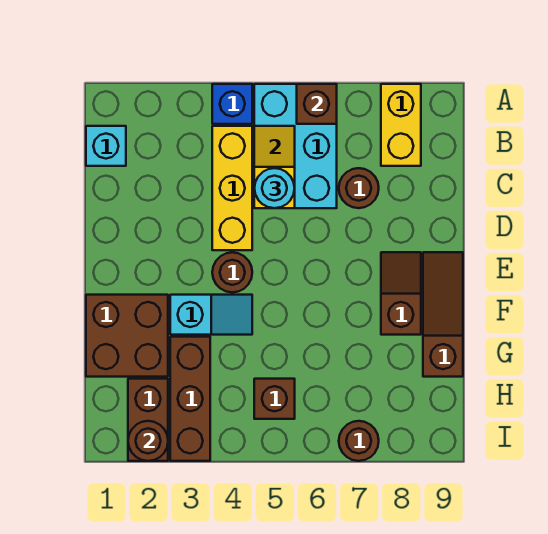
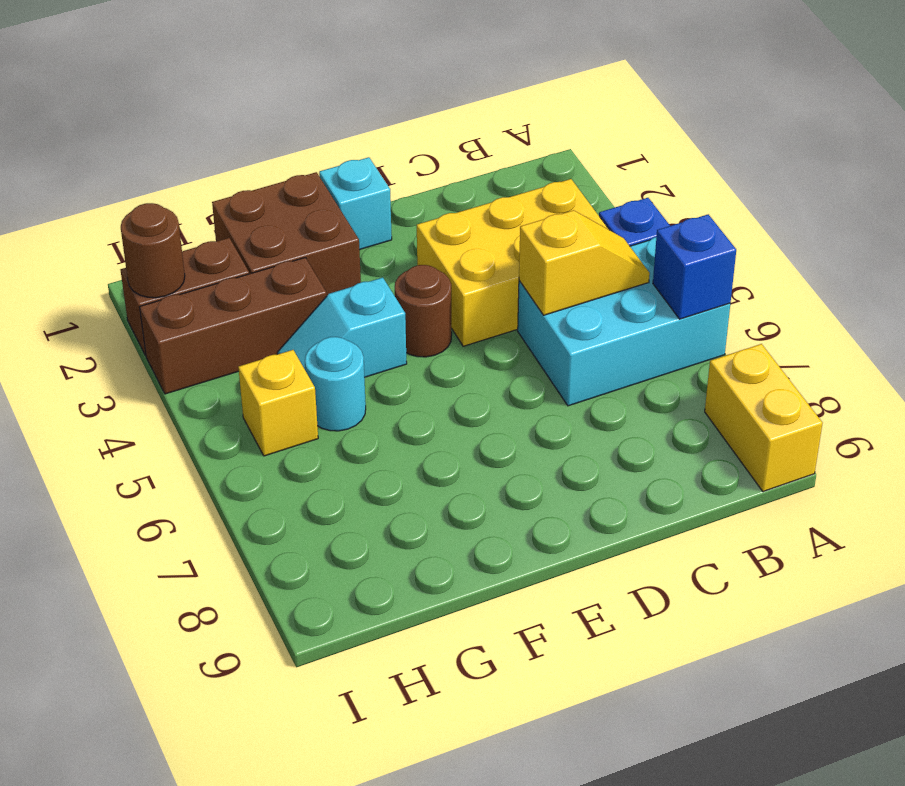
brown 1x1 brick [297,84,337,124] -> blue 1x1 brick [653,214,736,319]
yellow 1x2 brick [381,84,421,166] -> yellow 1x2 brick turned to [705,344,822,492]
cyan 1x1 brick [86,126,126,166] -> cyan 1x1 brick moved to [319,157,392,250]
yellow 1x3 brick [212,126,252,250] -> yellow 2x3 brick [417,179,609,346]
cyan 1x1 round brick [254,168,295,208] -> cyan 1x1 round brick moved to [305,337,366,431]
brown 1x1 round brick [339,168,379,208] -> none
brown 1x2 slope [381,252,421,335] -> none
brown 1x3 slope [423,252,463,377] -> none
cyan 1x2 slope [170,295,252,335] -> cyan 1x2 slope turned to [277,278,407,377]
brown 1x1 brick [254,379,295,419] -> yellow 1x1 brick [238,350,318,456]
brown 1x1 round brick [339,421,379,461] -> none

